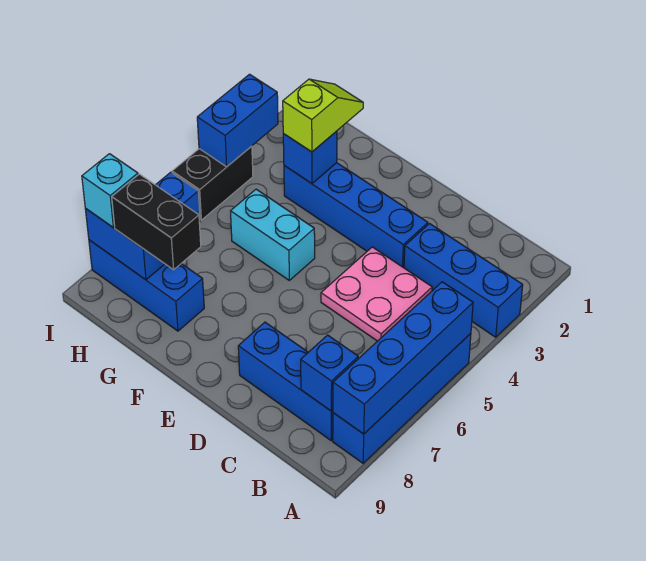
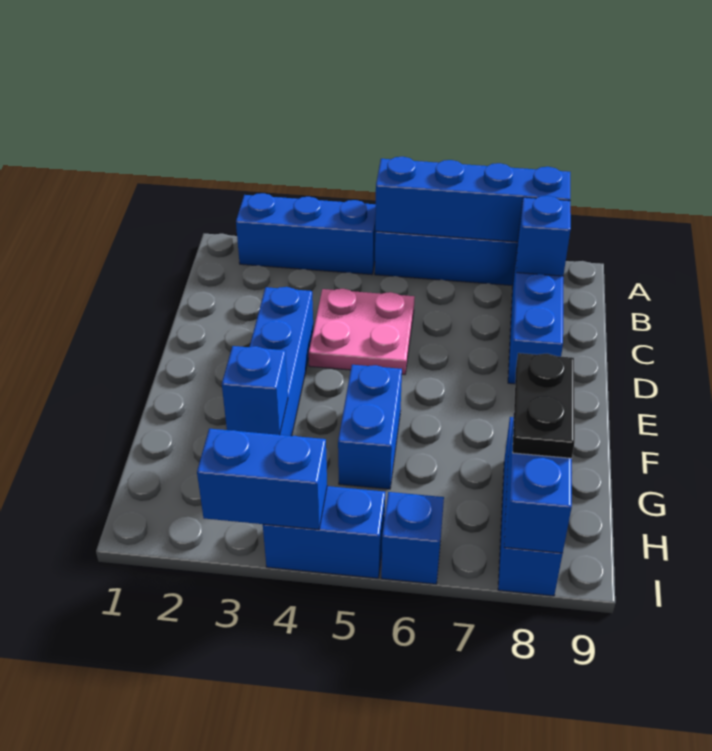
blue 1x3 brick [404,224,523,337] -> blue 1x3 brick turned to [236,193,376,275]
cyan 1x2 brick [231,189,315,280] -> blue 1x2 brick [338,365,402,489]
lime 1x2 slope [283,79,363,152] -> none
black 1x2 brick [112,174,201,270] -> black 1x2 plate [512,353,575,458]
black 1x2 brick [172,146,253,220] -> blue 1x2 brick [263,486,385,578]
cyan 1x1 brick [82,154,138,228] -> none

